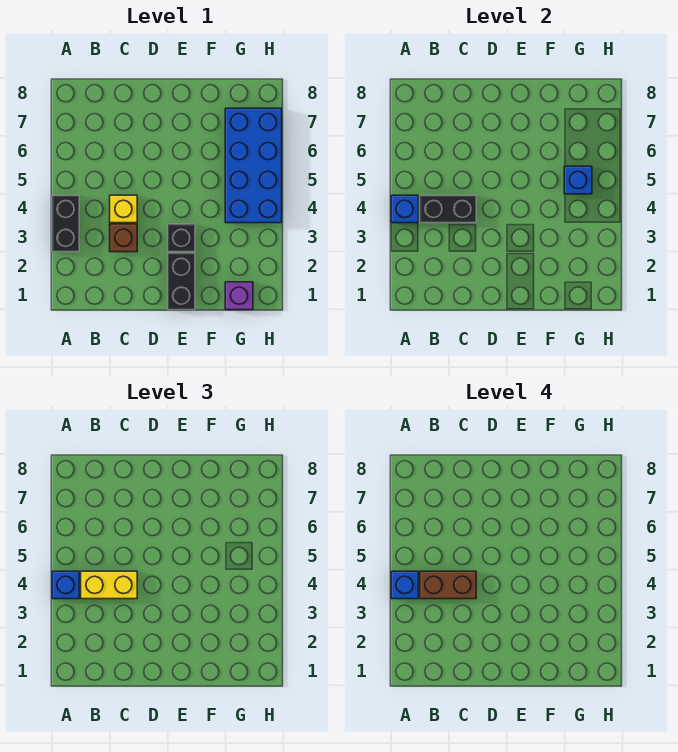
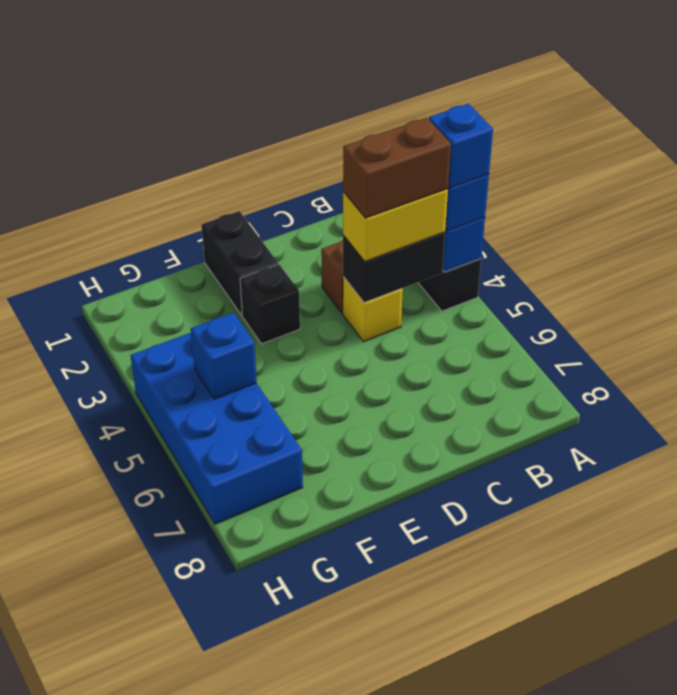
purple 1x1 brick [225,282,253,310] -> none

